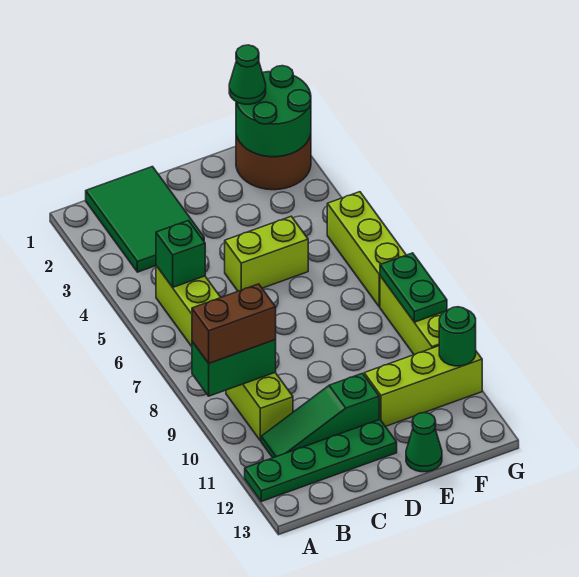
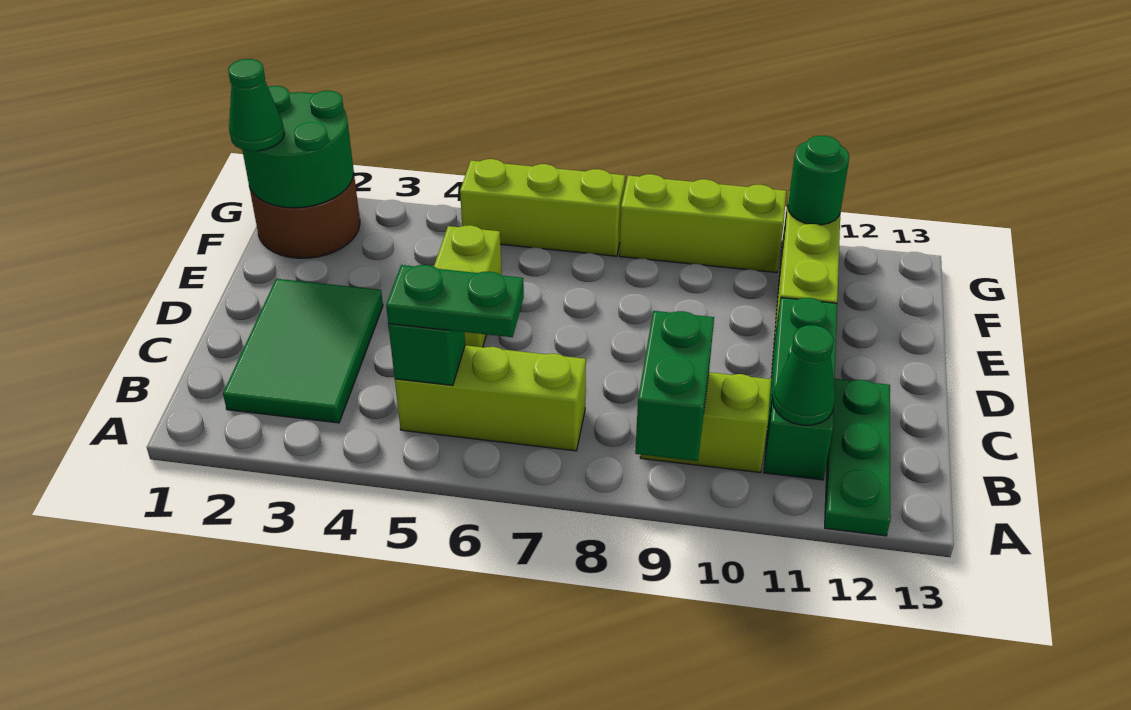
brown 1x2 brick [192,284,276,363] -> none
green 1x4 plate [245,419,397,501] -> green 1x3 plate [825,379,891,536]
green 2x3 tile [86,167,204,272] -> green 2x3 tile turned to [223,279,383,423]
green 1x3 slope [261,373,379,458] -> green 1x3 brick [764,298,837,480]
green 1x1 cone [406,413,442,472] -> green 1x1 cone moved to [773,325,835,425]
green 1x2 plate [380,253,447,322] -> green 1x2 plate moved to [386,265,524,337]

